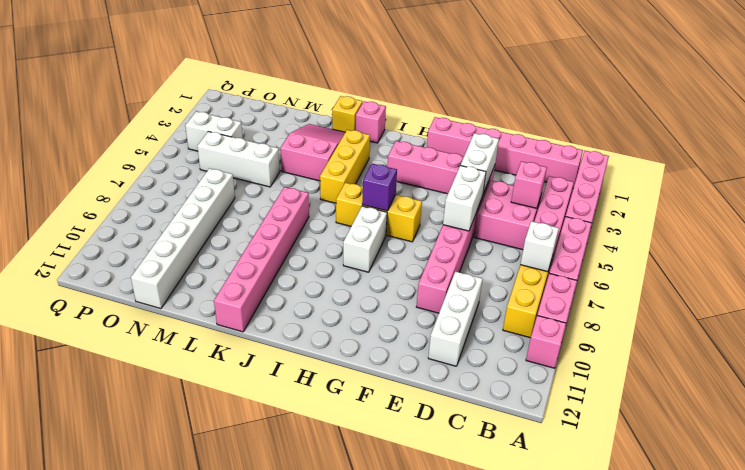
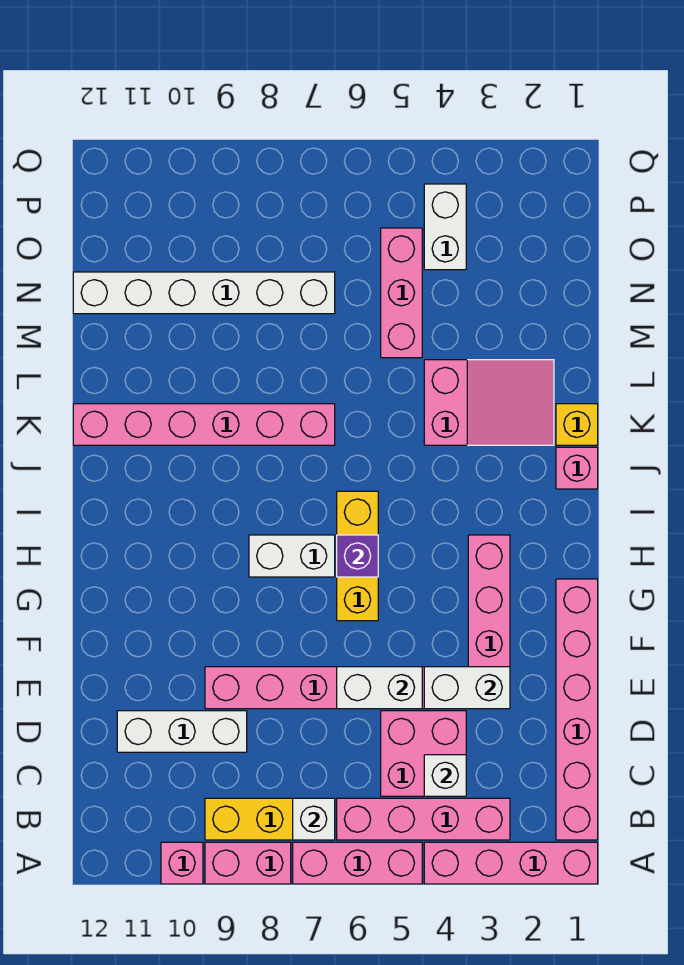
pink 1x1 brick [511,161,547,208] -> white 1x1 brick [424,755,466,796]
yellow 1x3 brick [320,130,370,203] -> none
white 1x3 brick [197,131,280,187] -> pink 1x3 brick [381,228,422,358]

